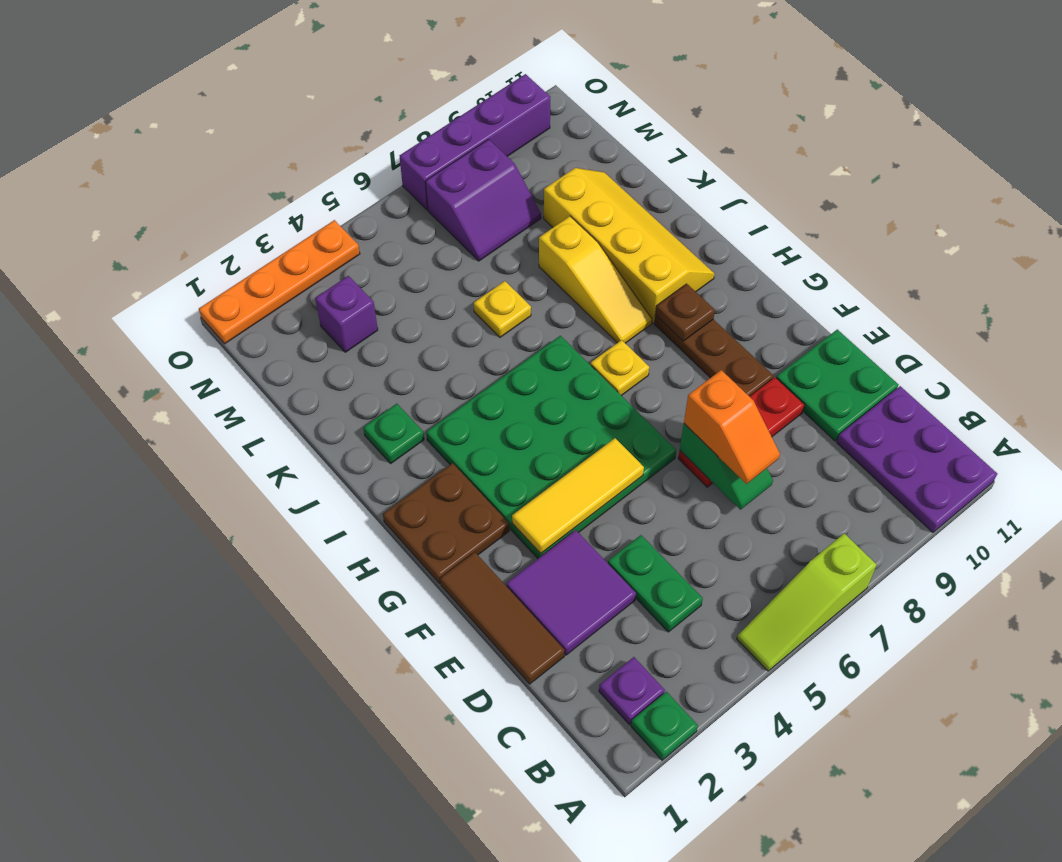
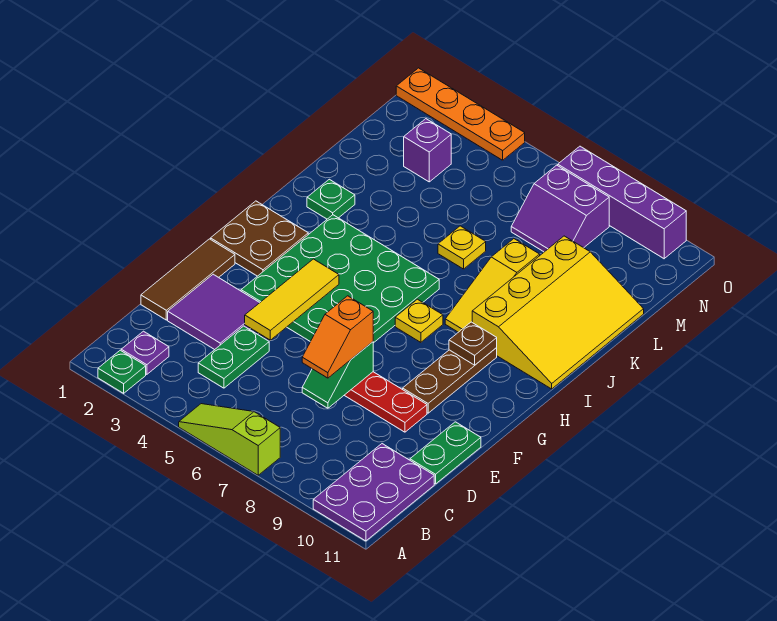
green 2x2 plate [776,329,899,441] -> green 1x2 plate [410,422,481,484]
yellow 1x3 tile [512,438,644,553] -> yellow 1x3 tile turned to [245,259,339,340]
yellow 2x4 slope [544,168,715,323] -> yellow 3x4 slope [472,236,644,389]

